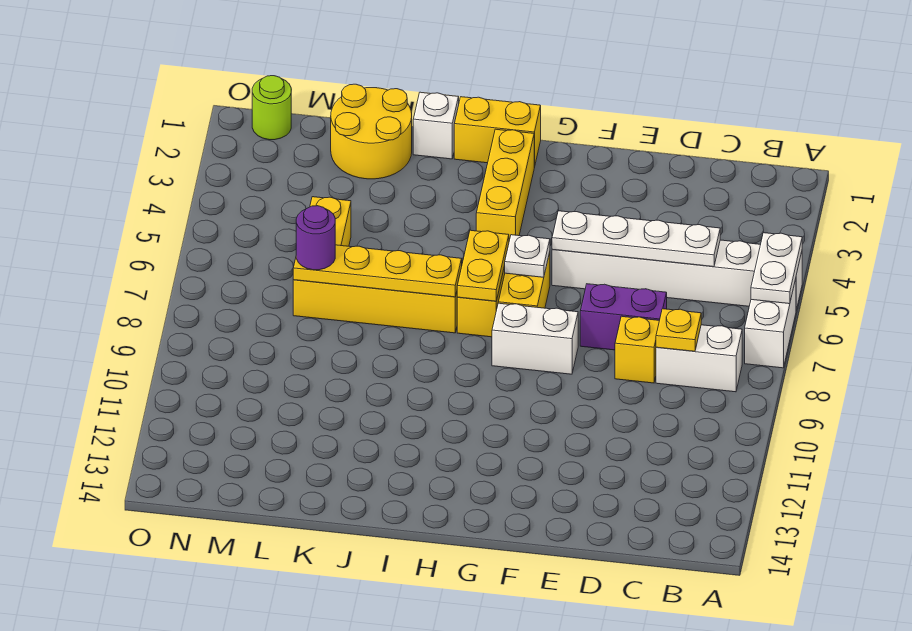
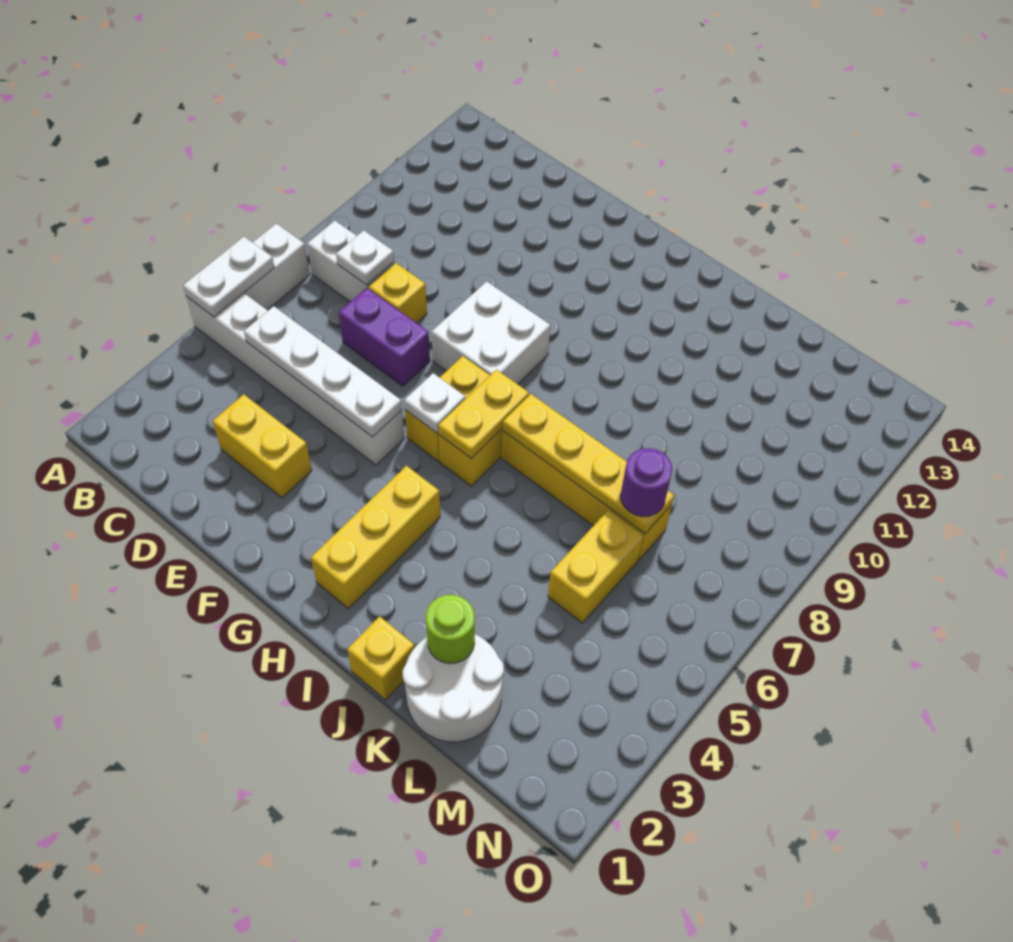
yellow 1x1 plate [656,309,701,351] -> white 1x1 plate [336,230,394,285]
white 1x2 brick [492,303,578,374] -> white 2x2 brick [432,281,550,384]
yellow 1x2 brick [454,97,541,168] -> yellow 1x2 brick moved to [213,394,312,498]
white 1x1 brick [413,92,459,159] -> yellow 1x1 brick [347,616,415,700]
yellow 2x2 round brick [331,84,412,179] -> white 2x2 round brick [403,634,504,742]
lime 1x1 round brick [252,76,291,140] -> lime 1x1 round brick moved to [426,595,475,664]

